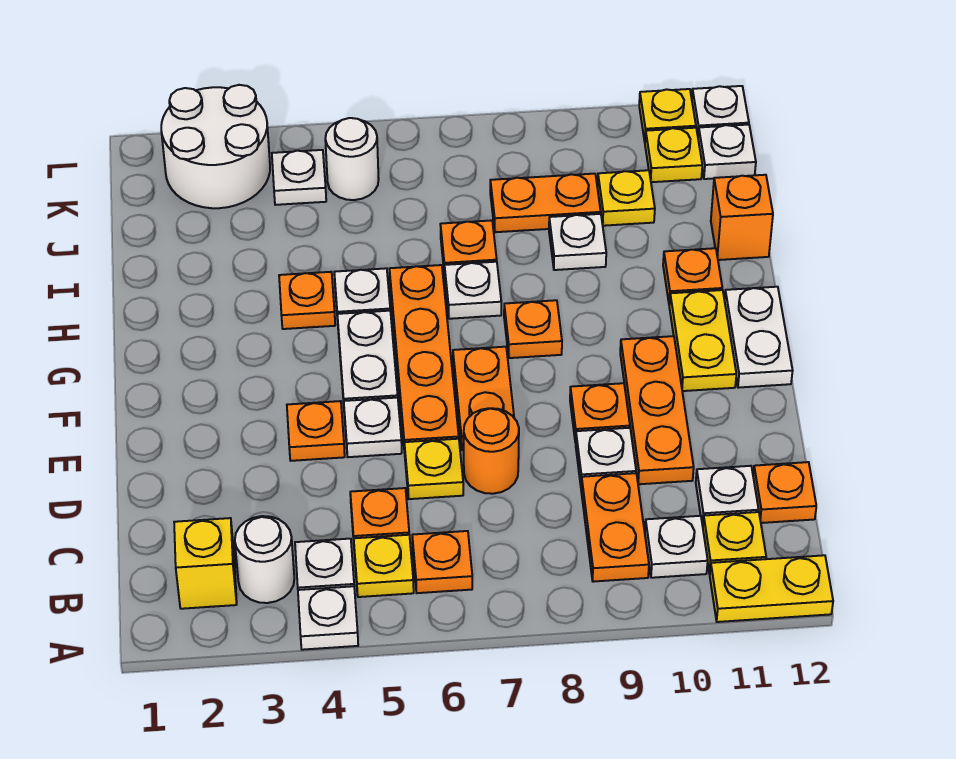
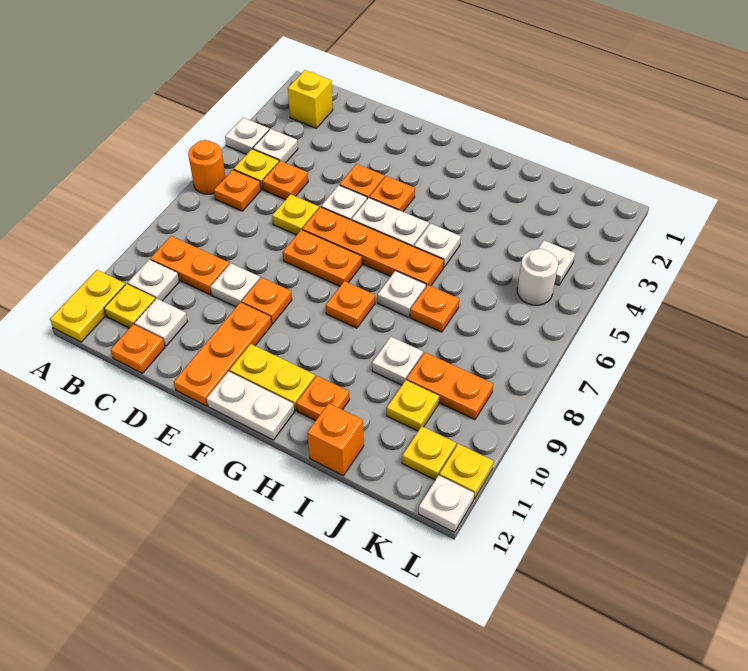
white 1x1 round brick [235,516,294,603] -> none
orange 1x1 round brick [464,408,519,494] -> orange 1x1 round brick moved to [188,140,226,194]
orange 1x3 plate [620,336,694,484] -> orange 1x3 plate turned to [174,302,272,406]
orange 1x1 plate [279,272,335,329] -> orange 1x1 plate moved to [370,176,415,212]
orange 1x2 plate [490,174,601,232] -> orange 1x2 plate turned to [407,352,493,420]
white 2x2 round brick [161,85,270,208] -> none
white 1x1 plate [698,125,756,179] -> none

